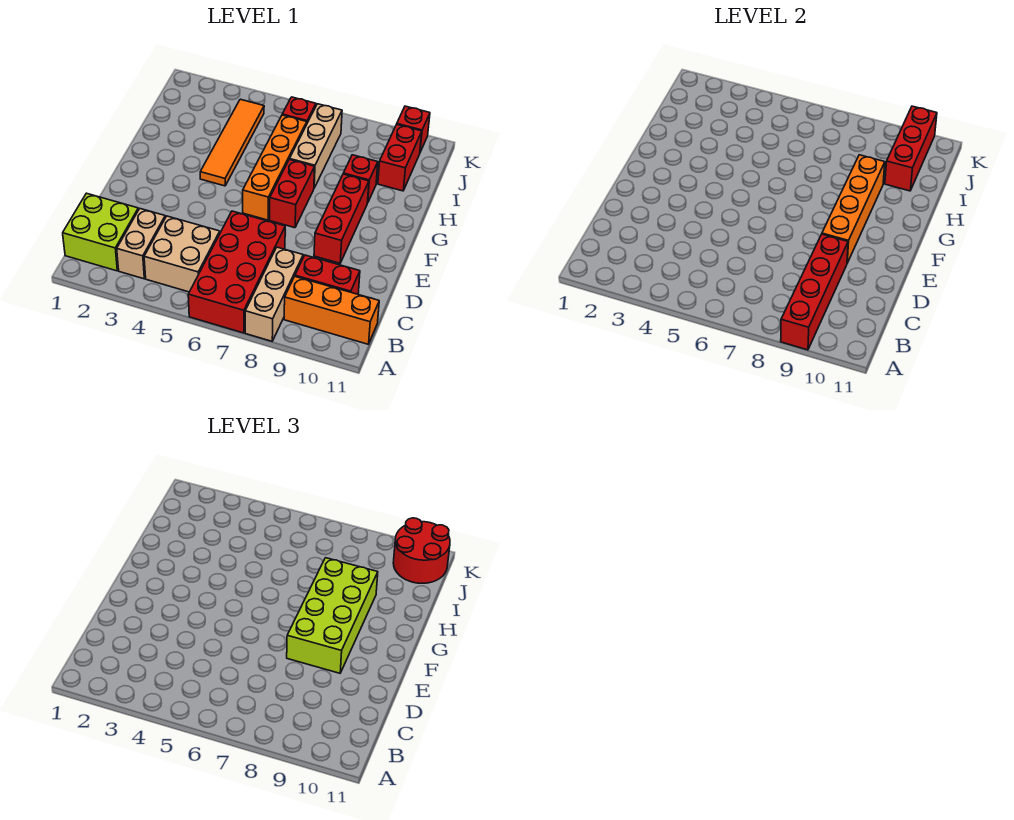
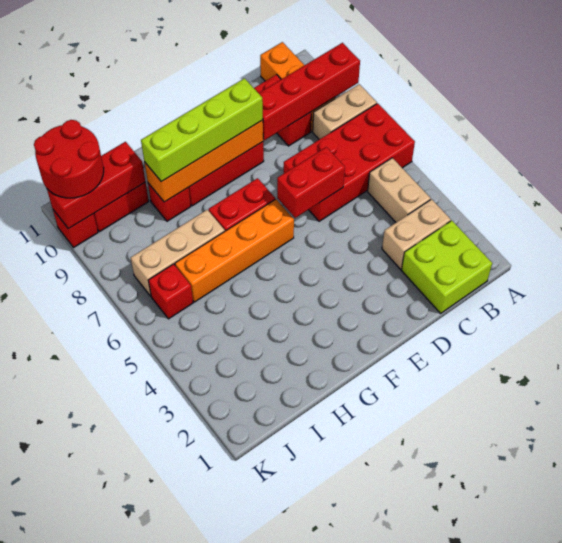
tan 1x3 brick [245,247,303,341] -> tan 1x2 brick [313,84,377,139]
tan 2x2 brick [144,216,220,292] -> tan 1x2 brick [368,158,431,222]
none -> red 1x2 brick [277,147,345,218]
lime 2x4 brick [287,558,378,673] -> lime 1x4 brick [141,78,263,182]
orange 1x4 tile [200,99,264,186] -> none

